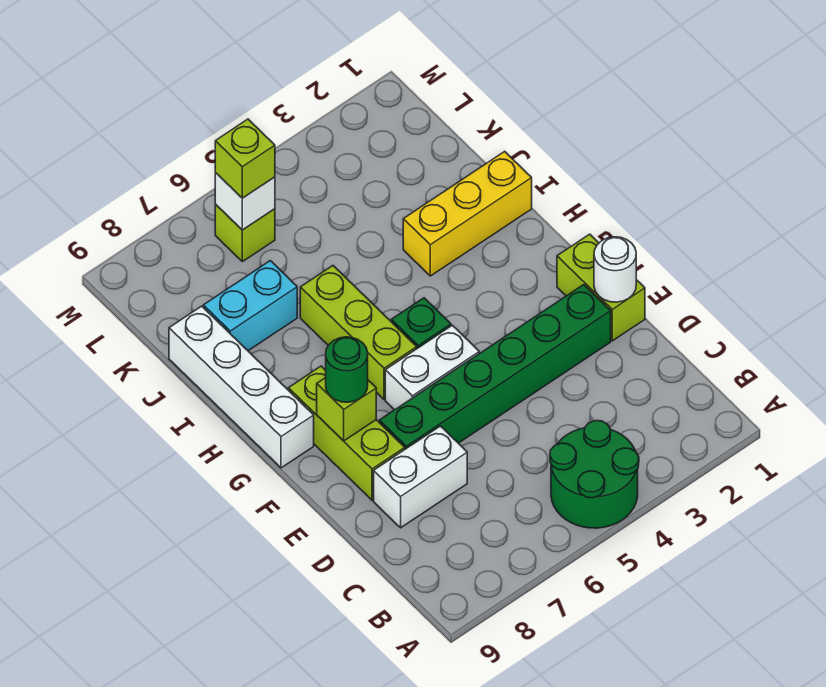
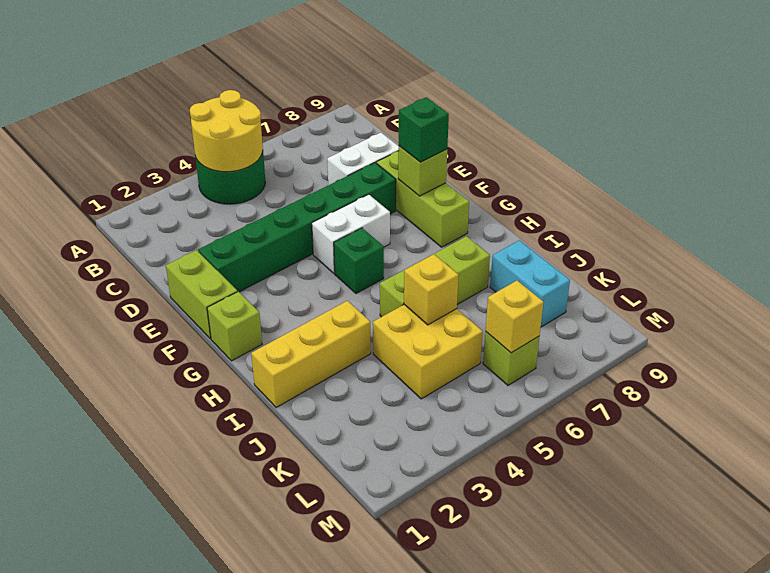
none -> yellow 2x2 round brick [190,90,263,172]
white 1x1 round brick [594,237,636,302] -> none
green 1x1 round brick [326,337,368,402] -> green 1x1 brick [399,97,449,162]
lime 1x3 brick [300,266,417,400] -> lime 1x3 brick turned to [380,236,490,317]
white 1x4 brick [169,306,314,468] -> none
none -> yellow 2x2 brick [373,305,483,399]
none -> yellow 1x1 brick [404,254,458,325]
cyan 1x2 brick [203,261,297,351] -> cyan 1x2 brick turned to [490,240,570,327]
white 1x1 brick [215,173,275,230] -> yellow 1x1 brick [486,281,543,353]
lime 1x1 brick [215,119,275,198] -> lime 1x1 brick moved to [207,292,262,361]

